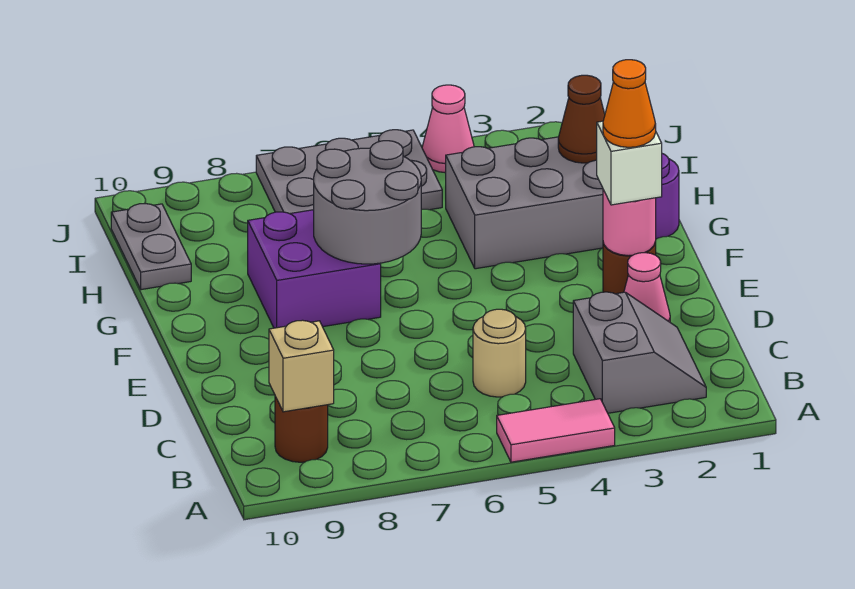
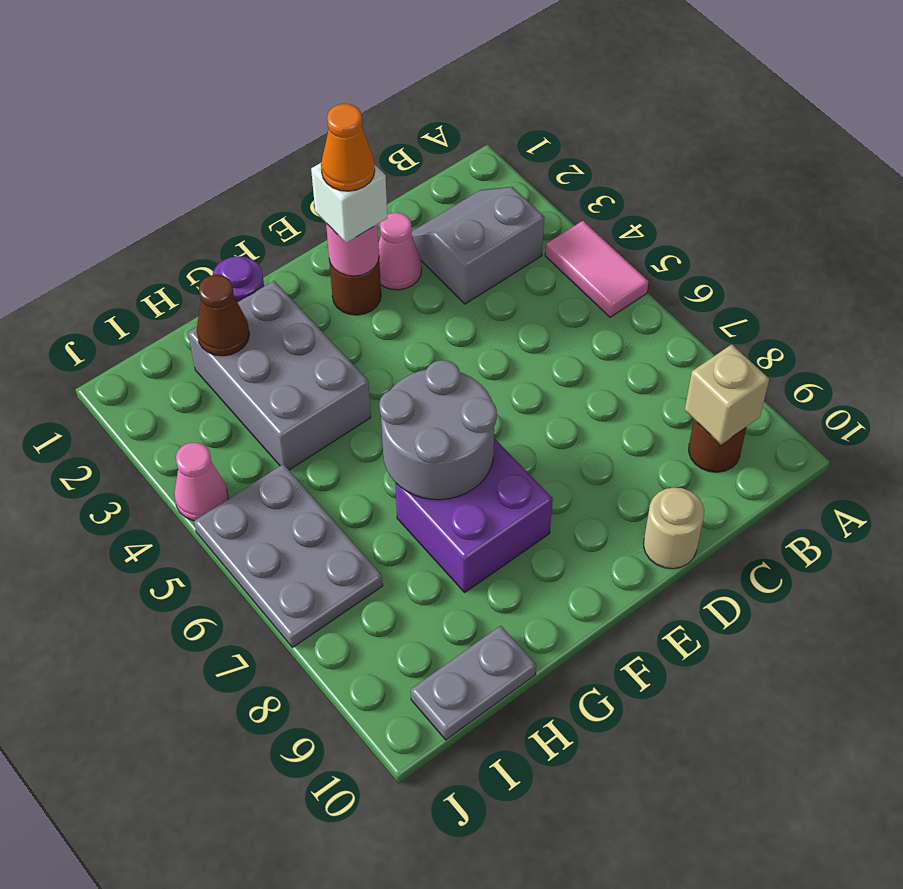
tan 1x1 round brick [473,309,526,397] -> tan 1x1 round brick moved to [644,487,704,569]

